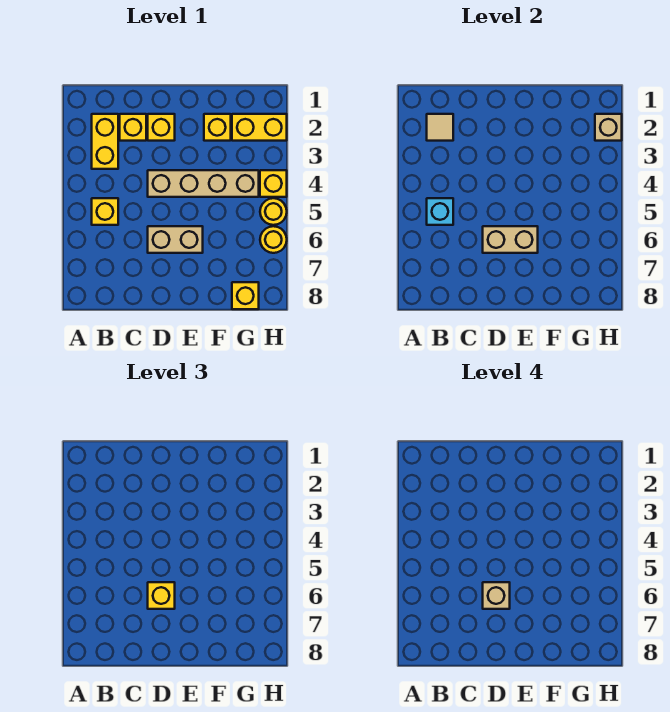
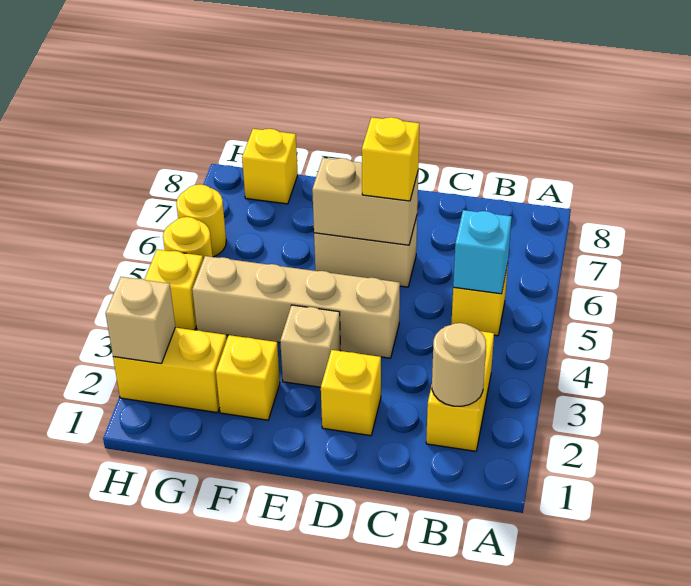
tan 1x1 tile [427,114,453,141] -> tan 1x1 round brick [432,323,486,406]
yellow 1x1 brick [120,114,146,141] -> none
tan 1x1 brick [483,582,510,609] -> tan 1x1 brick moved to [280,305,341,387]

